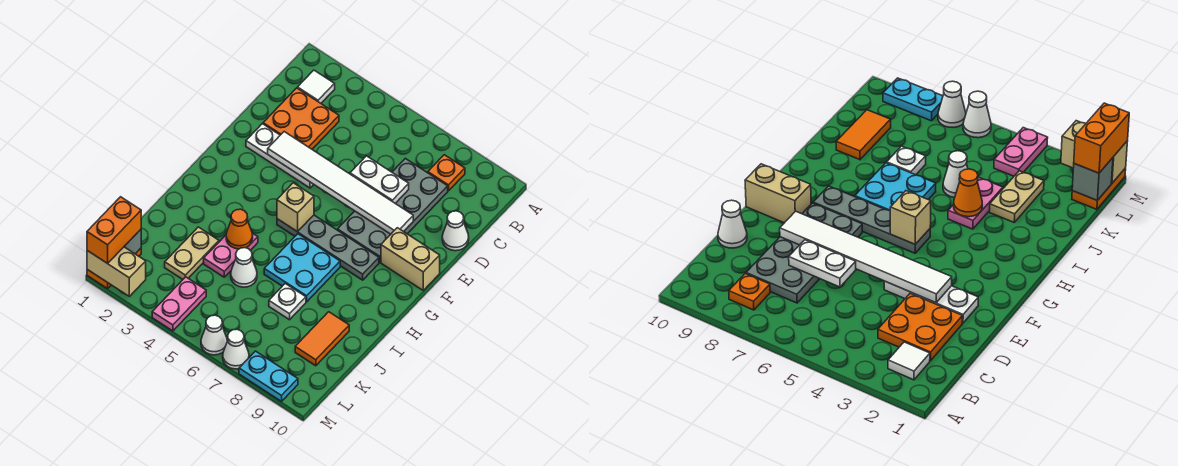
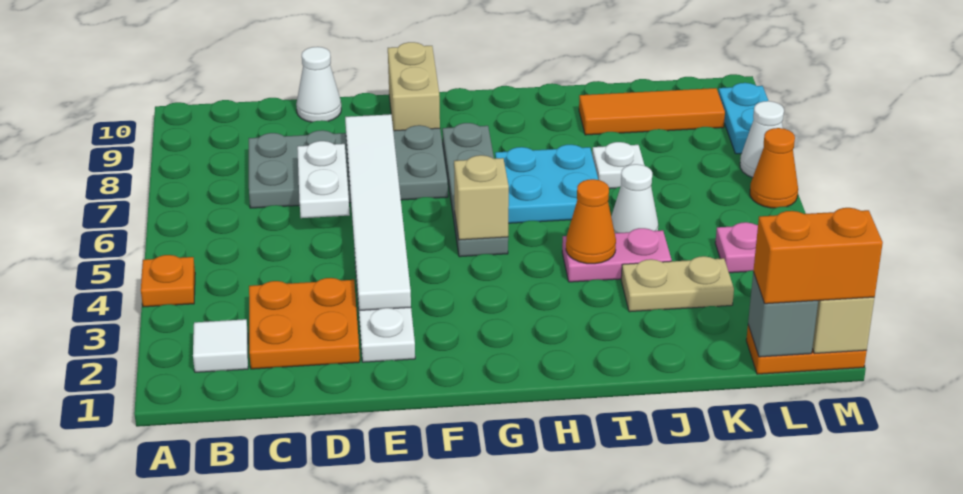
orange 1x1 plate [428,155,465,191] -> orange 1x1 plate moved to [141,255,195,307]
orange 1x2 tile [295,312,349,366] -> orange 1x3 tile [579,88,725,135]
white 1x1 cone [201,315,227,355] -> orange 1x1 cone [750,128,798,208]

